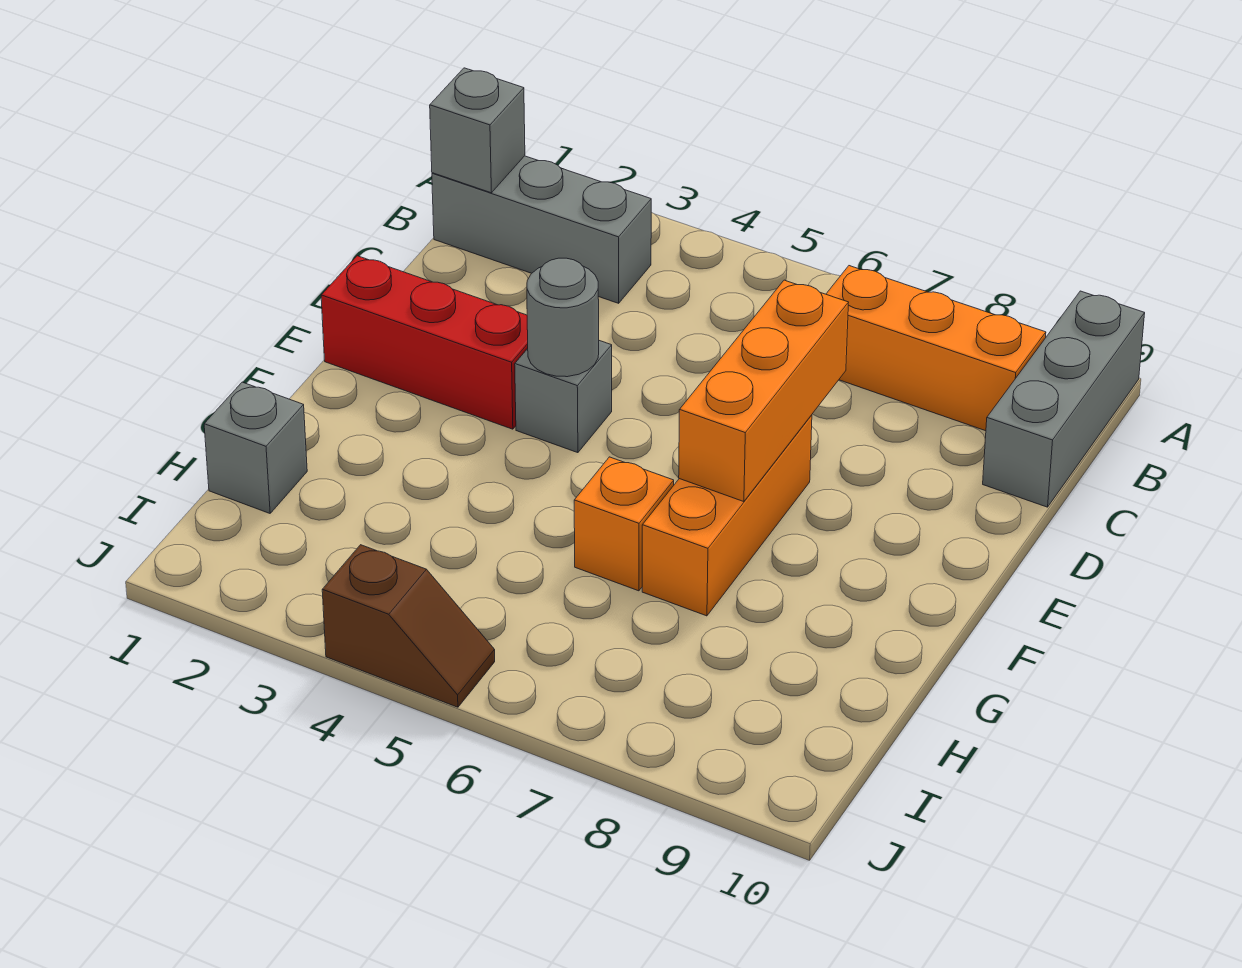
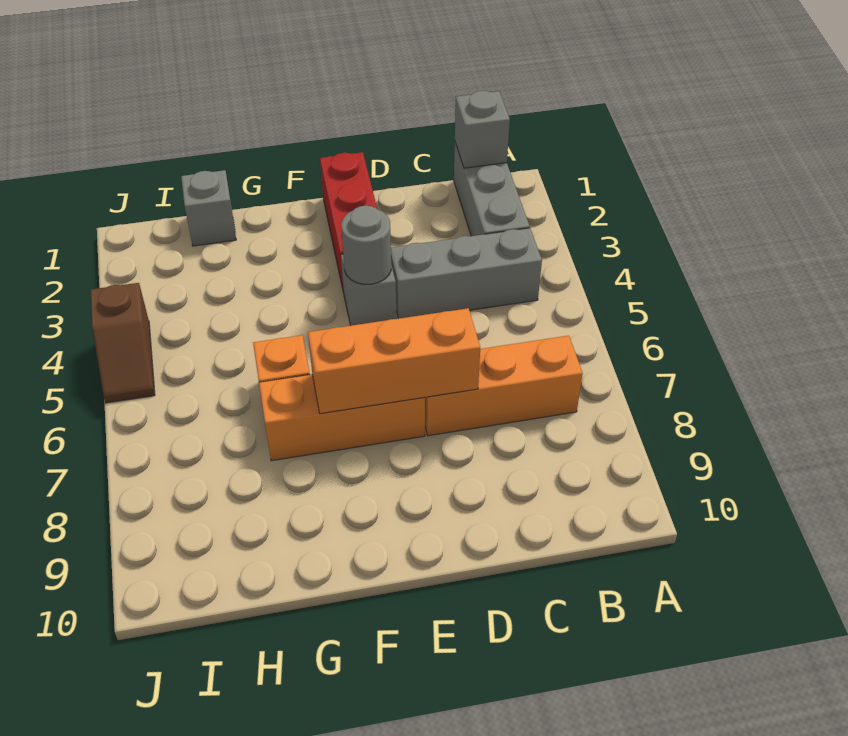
grey 1x3 brick [983,291,1145,507] -> grey 1x3 brick moved to [391,228,542,319]
orange 1x3 brick [826,266,1046,431] -> orange 1x3 brick turned to [425,336,583,436]

